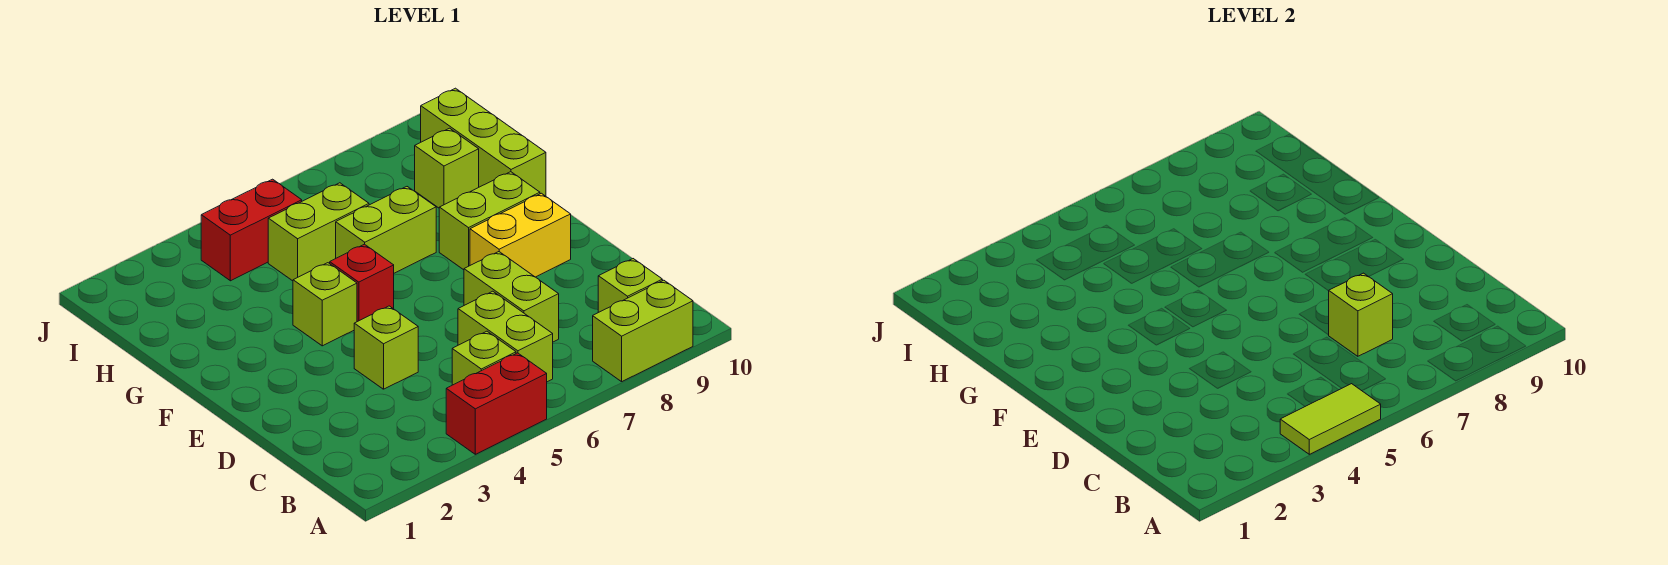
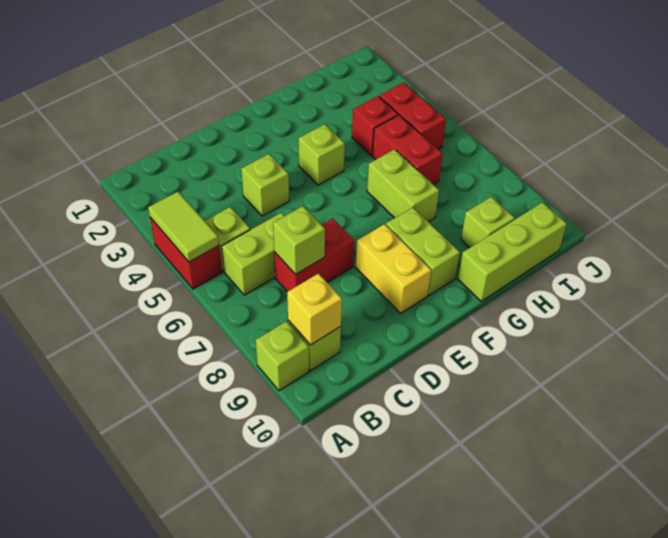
lime 1x2 brick [593,280,693,382] -> lime 1x1 brick [256,321,309,391]
none -> yellow 1x1 brick [287,274,342,345]
lime 1x2 brick [464,252,559,342] -> red 1x2 brick [274,218,354,292]
red 1x1 brick [330,244,394,322] -> red 1x1 brick moved to [352,96,398,155]
lime 1x2 brick [268,183,369,281] -> red 1x2 brick [372,115,443,185]

